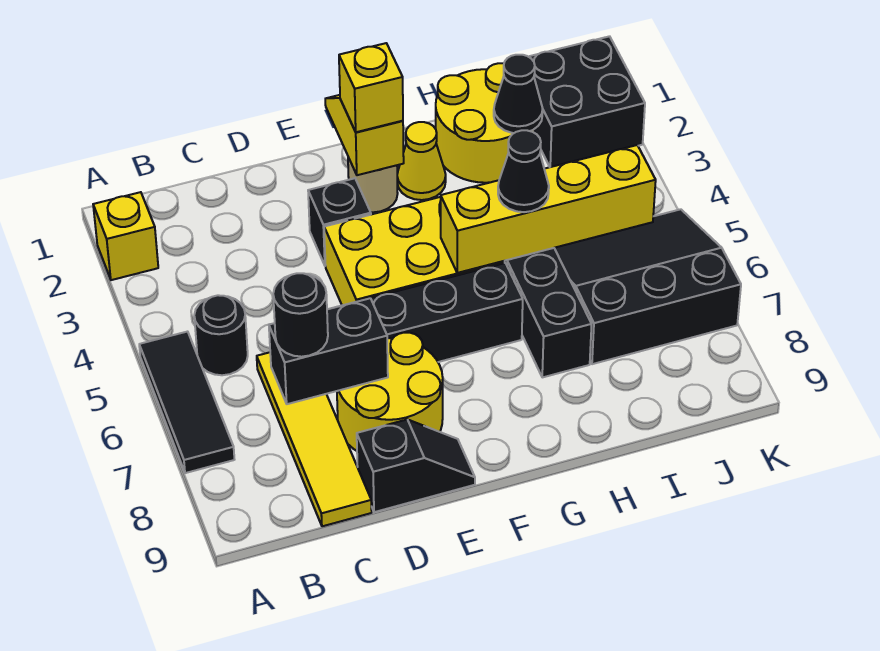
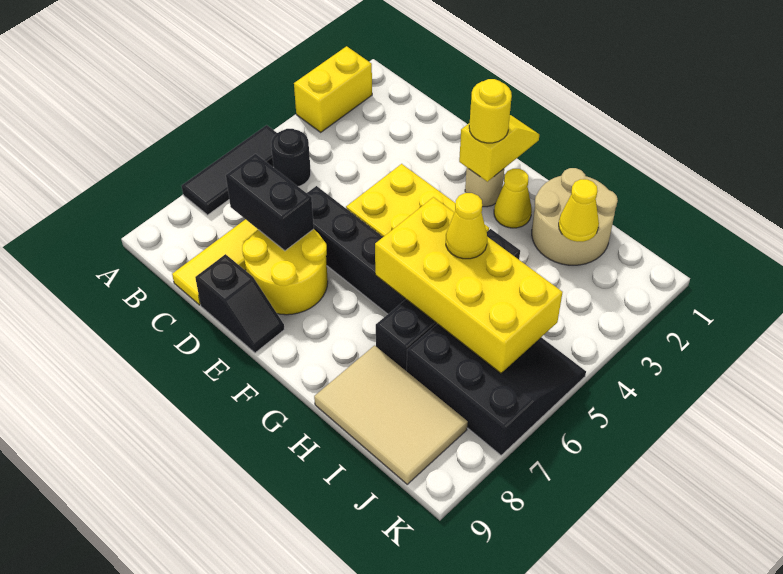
yellow 1x1 brick [93,192,158,280] -> yellow 1x2 brick [294,46,372,132]
black 1x1 round brick [273,273,328,357] -> none
black 1x1 brick [308,178,371,266] -> none
yellow 1x1 brick [339,43,403,132] -> yellow 1x1 round brick [469,79,512,143]
yellow 1x4 brick [441,145,656,273] -> yellow 2x4 brick [375,197,563,373]
yellow 2x2 round brick [436,63,534,183] -> tan 2x2 round brick [532,168,618,265]
black 1x1 cone [498,130,549,212] -> yellow 1x1 cone [446,193,487,259]
none -> tan 2x3 tile [314,346,468,484]
black 1x1 cone [494,55,543,133] -> yellow 1x1 cone [559,179,599,242]
black 2x2 brick [528,36,645,167] -> none

